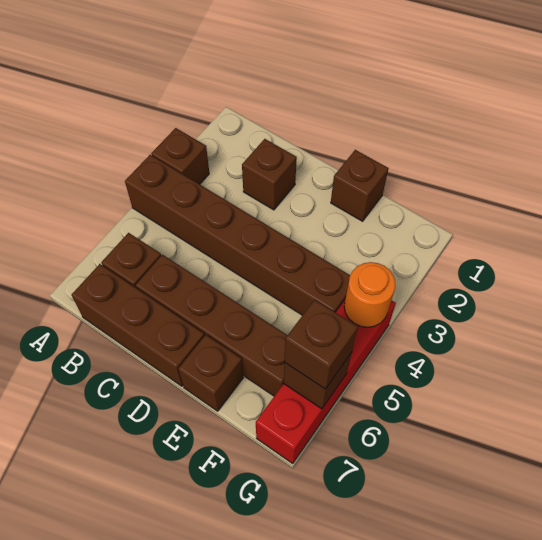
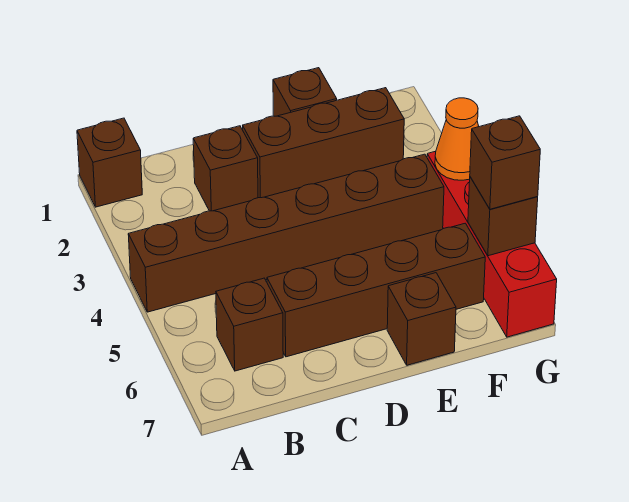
brown 1x1 brick [151,128,209,184] -> brown 1x1 brick moved to [77,118,142,207]
brown 1x3 brick [72,264,204,386] -> brown 1x3 brick moved to [243,88,404,198]
orange 1x1 round brick [344,262,395,327] -> orange 1x1 cone [435,98,479,180]

